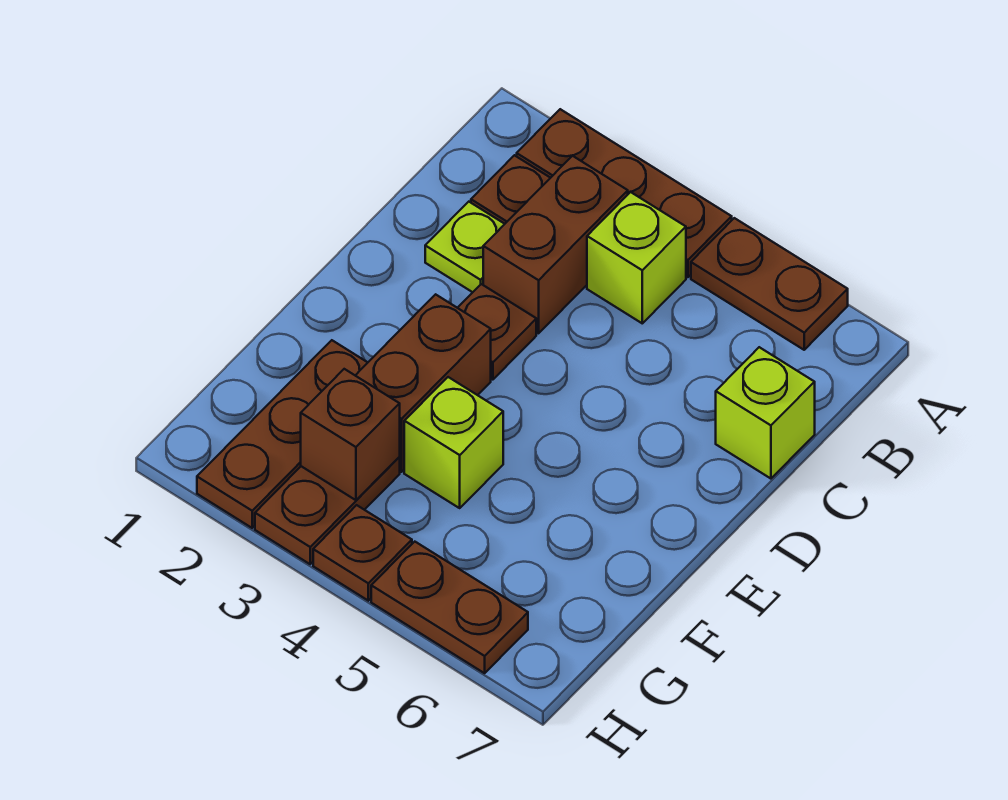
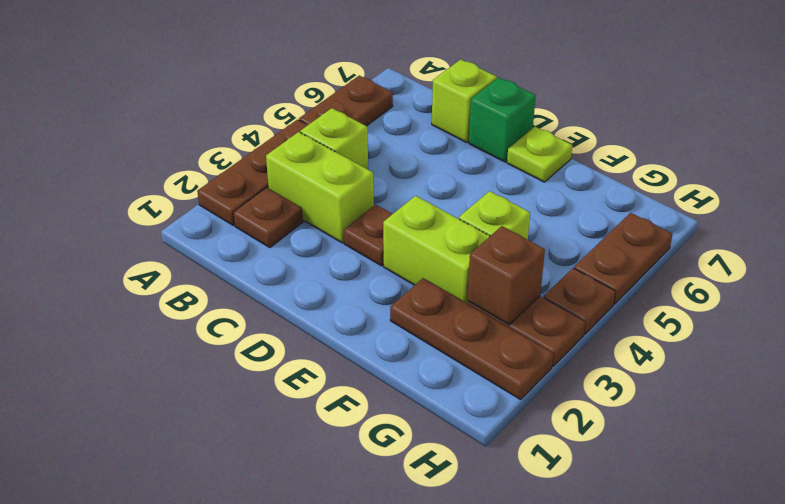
brown 1x2 brick [483,156,628,333] -> lime 1x2 brick [266,132,374,243]
lime 1x1 plate [425,202,504,292] -> lime 1x1 plate moved to [507,127,572,182]
none -> green 1x1 brick [469,78,536,162]
brown 1x2 brick [355,294,491,472] -> lime 1x2 brick [383,196,490,303]

